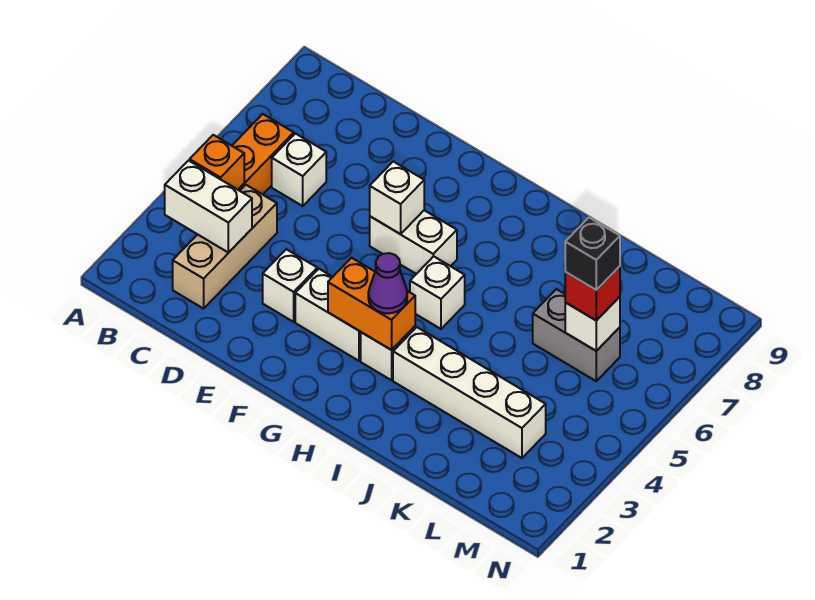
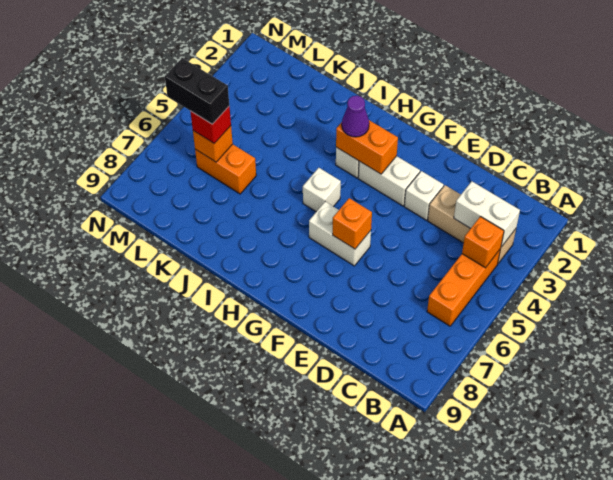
tan 1x3 brick [173,185,277,309] -> tan 1x3 brick turned to [428,185,516,264]
white 1x1 brick [272,134,326,206] -> none
white 1x1 brick [370,161,424,234] -> orange 1x1 brick [333,198,372,249]
white 1x4 brick [393,327,546,458] -> none
grey 1x2 brick [533,289,620,381] -> orange 1x2 brick [195,144,256,194]
white 1x1 brick [565,297,620,351] -> orange 1x1 brick [193,126,233,162]
black 1x1 brick [565,218,620,290] -> black 1x2 brick [165,58,229,124]

